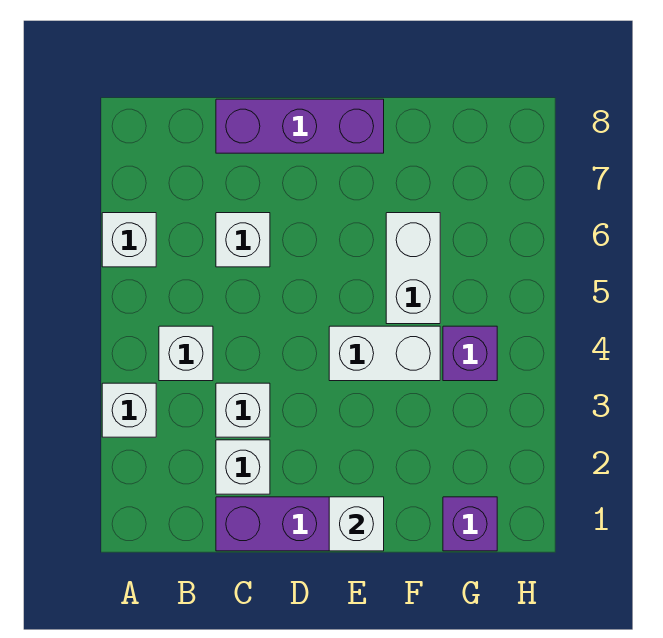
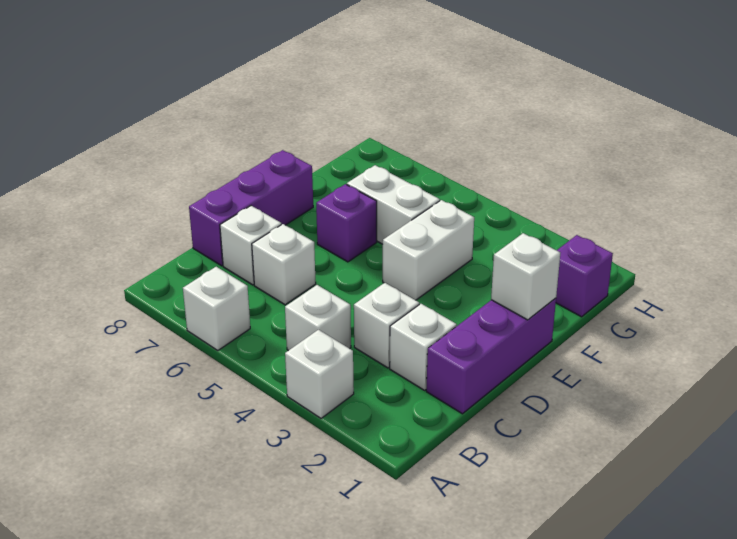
none -> white 1x1 brick [220,206,281,285]
purple 1x1 brick [443,326,497,381] -> purple 1x1 brick moved to [316,184,377,262]

